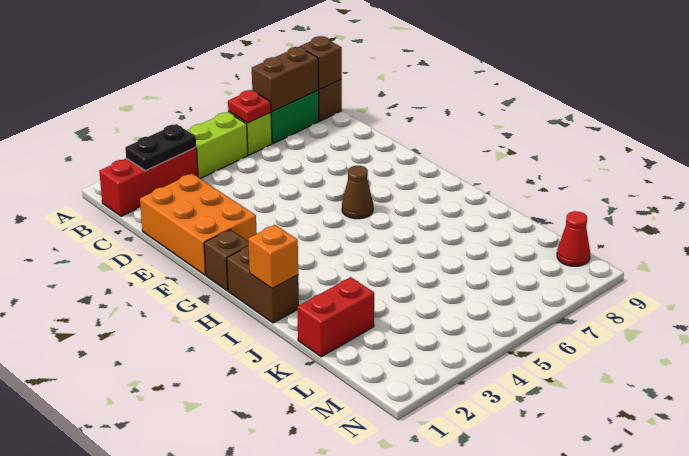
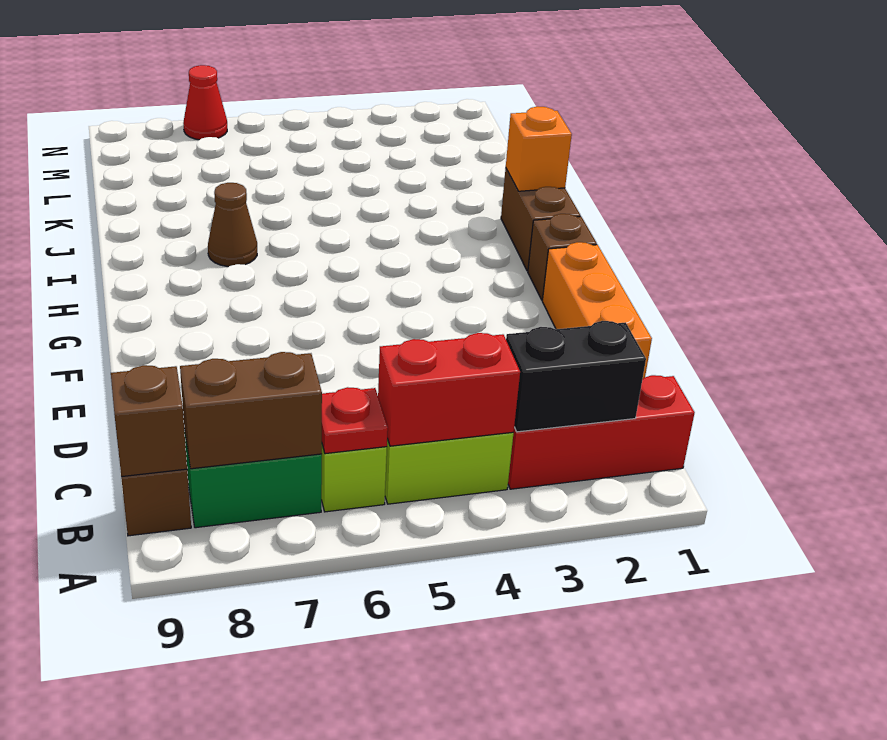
black 1x2 plate [125,124,196,171] -> black 1x2 brick [506,321,646,432]
orange 2x3 brick [140,174,257,275] -> orange 1x3 brick [542,242,652,378]
brown 1x1 cone [342,166,373,219] -> brown 1x1 cone moved to [208,183,257,267]
red 1x2 brick [297,277,374,357] -> red 1x2 brick moved to [378,333,520,446]
red 1x1 cone [557,211,590,266] -> red 1x1 cone moved to [183,65,227,140]

